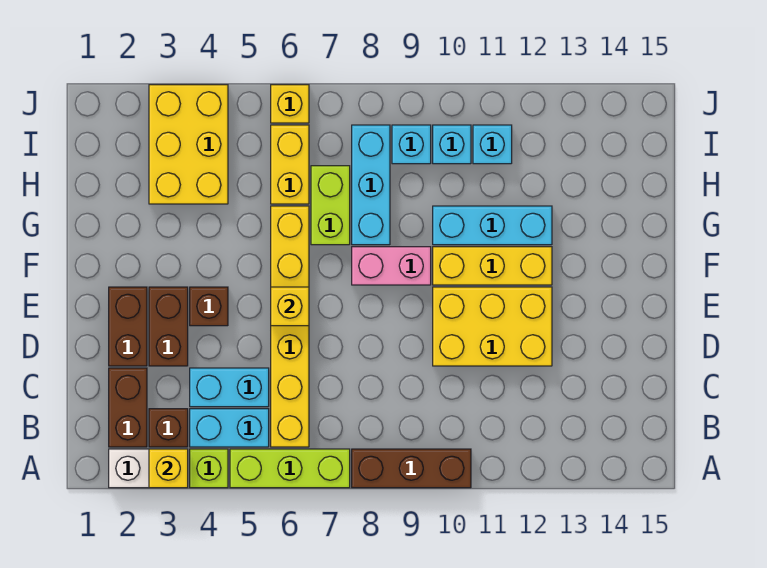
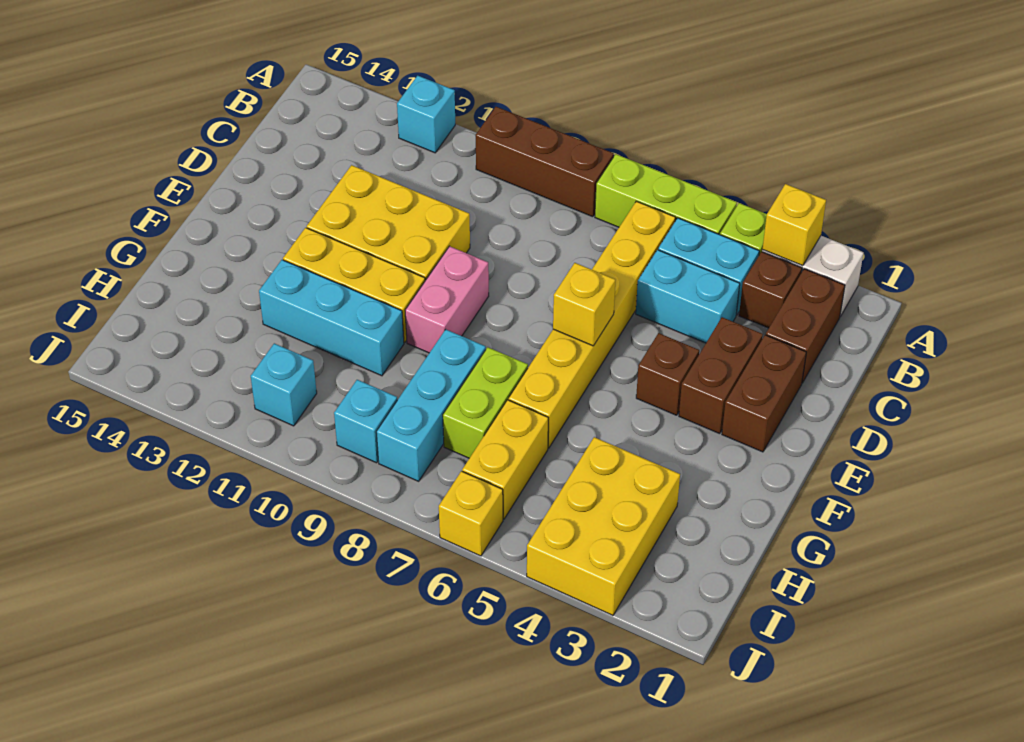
pink 1x2 brick [352,247,431,285] -> pink 1x2 brick turned to [405,246,489,353]
cyan 1x1 brick [433,125,471,164] -> cyan 1x1 brick moved to [397,76,455,153]

